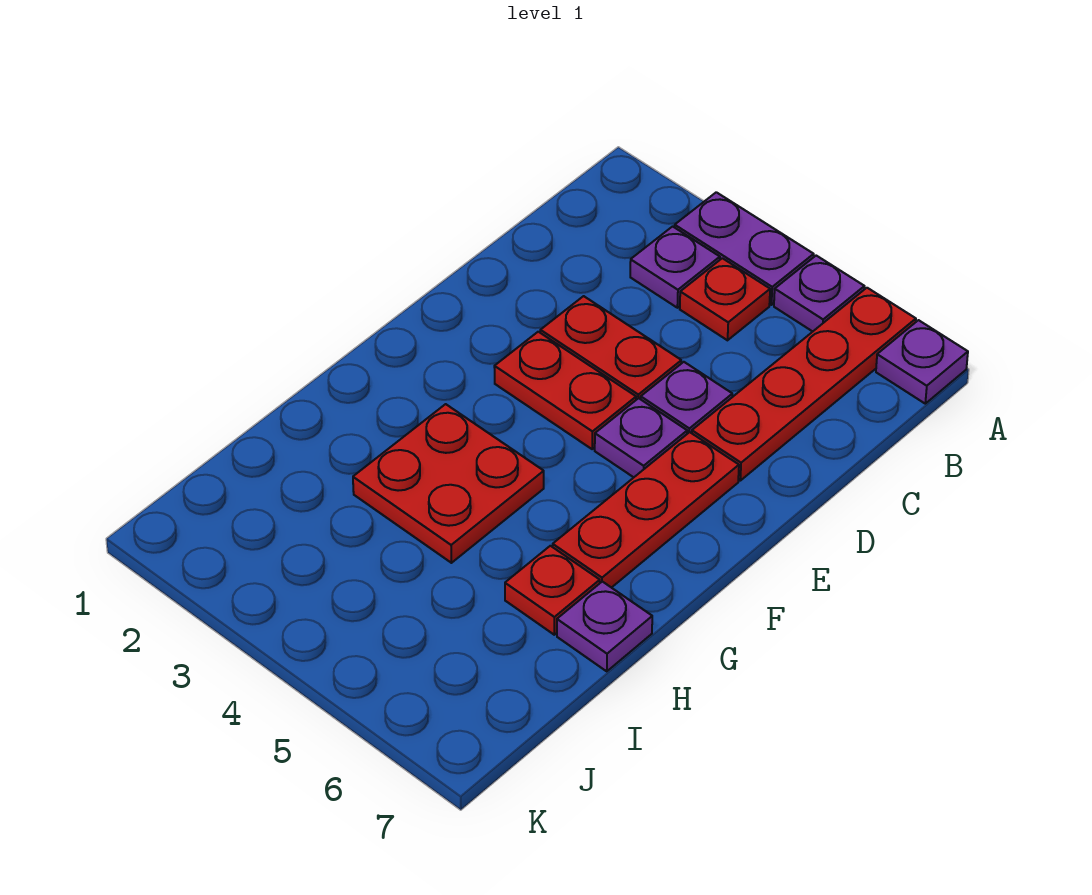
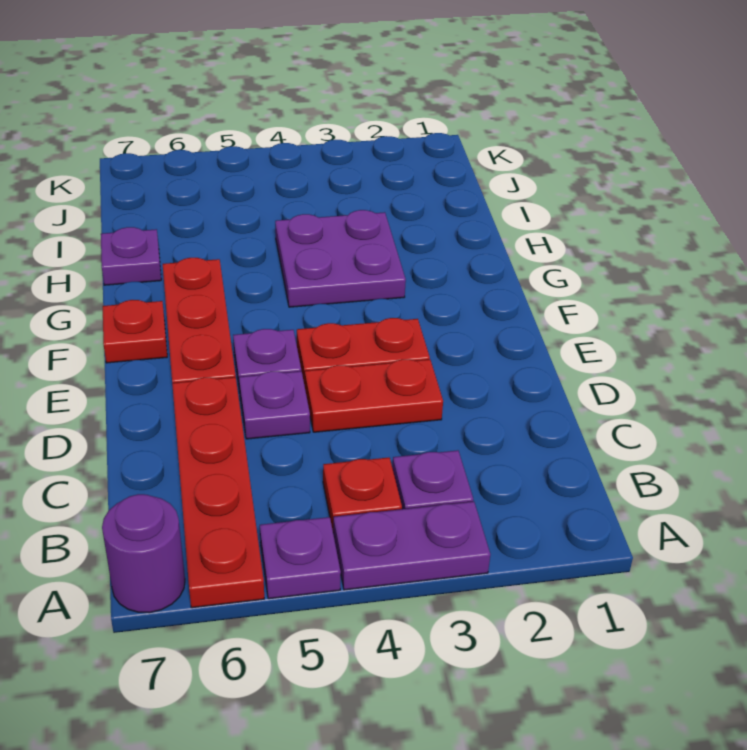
purple 1x1 plate [876,320,968,404] -> purple 1x1 round brick [102,494,185,613]
red 2x2 plate [353,404,544,563] -> purple 2x2 plate [275,210,406,307]
red 1x1 plate [505,546,600,635] -> red 1x1 plate moved to [103,300,167,363]

